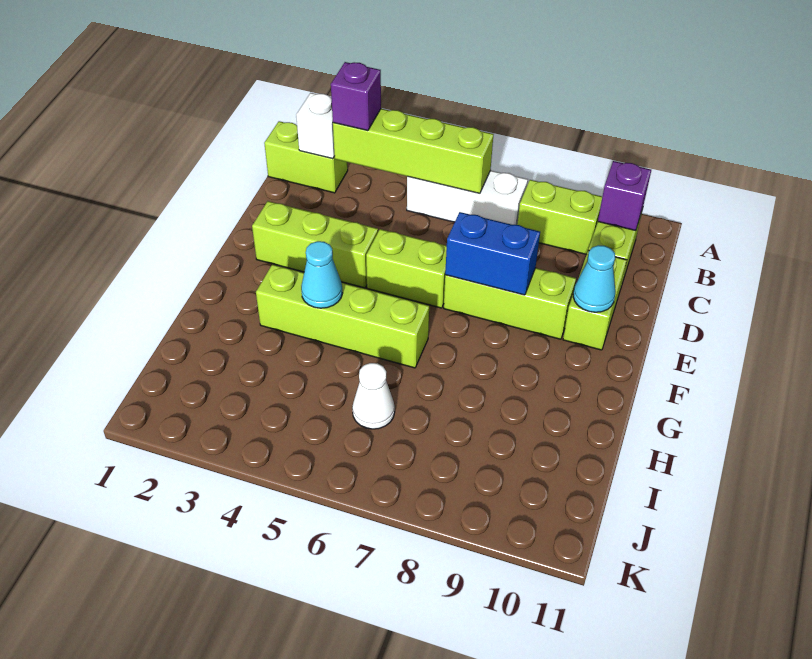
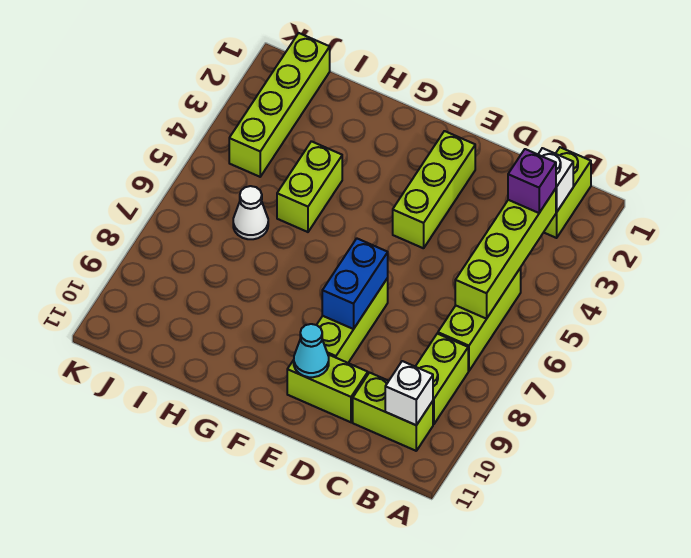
white 1x3 brick [407,171,528,225] -> lime 1x3 brick [438,268,521,371]
purple 1x1 brick [598,161,651,231] -> white 1x1 brick [385,361,433,425]
lime 1x2 brick [366,229,447,308] -> lime 1x2 brick moved to [277,141,342,232]
lime 1x4 brick [256,264,429,368] -> lime 1x4 brick moved to [229,33,330,177]
cyan 1x1 cone [301,241,343,308] -> none

